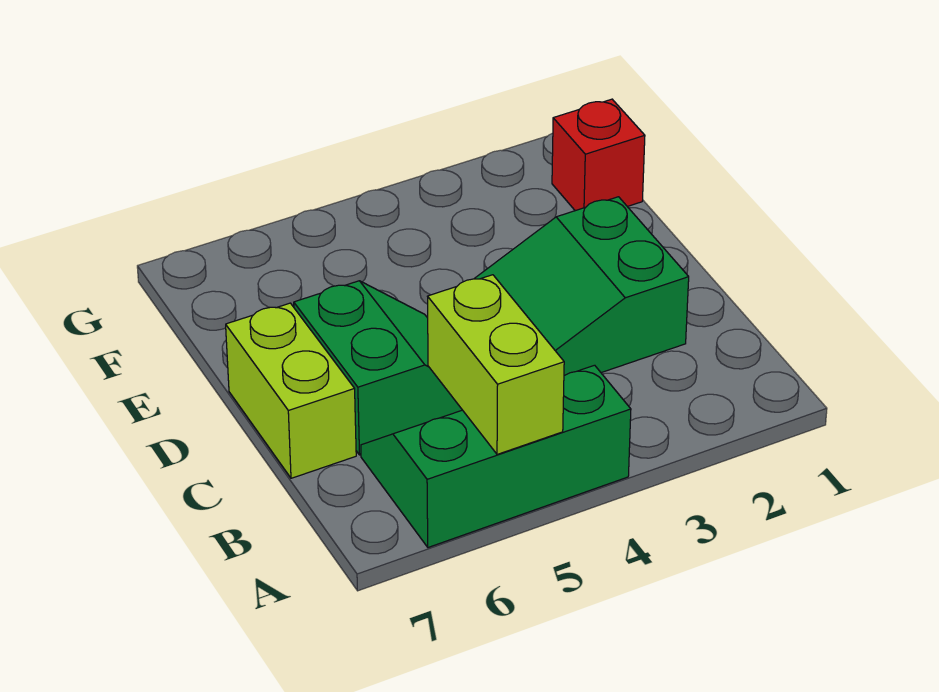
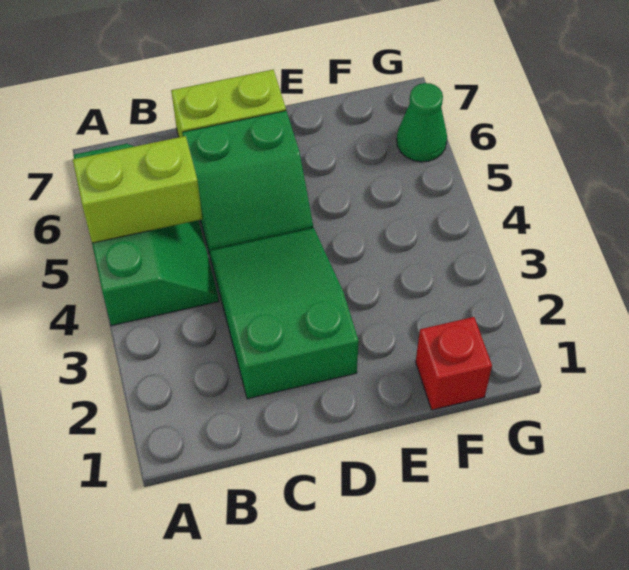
none -> green 1x1 cone [397,83,447,162]

